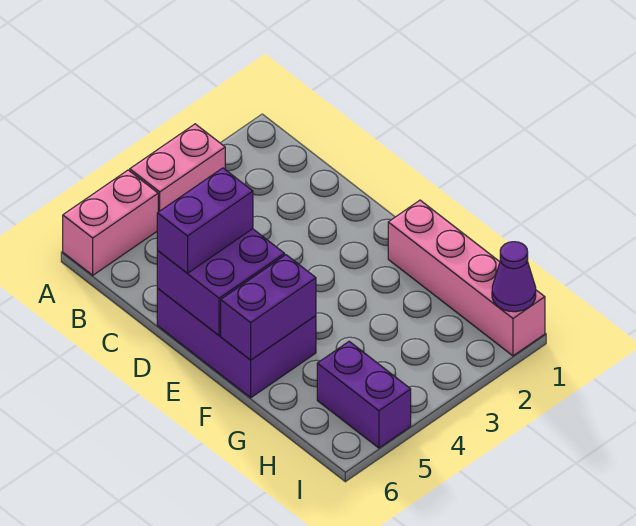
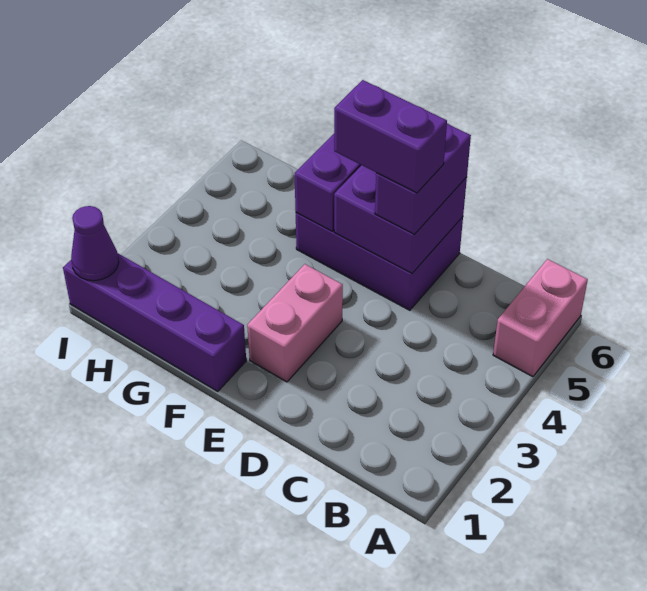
pink 1x2 brick [130,124,225,212] -> pink 1x2 brick moved to [247,264,343,382]
pink 1x4 brick [388,200,545,356] -> purple 1x4 brick [63,253,246,391]
purple 1x2 brick [317,341,411,448] -> purple 1x2 brick moved to [334,80,447,193]

